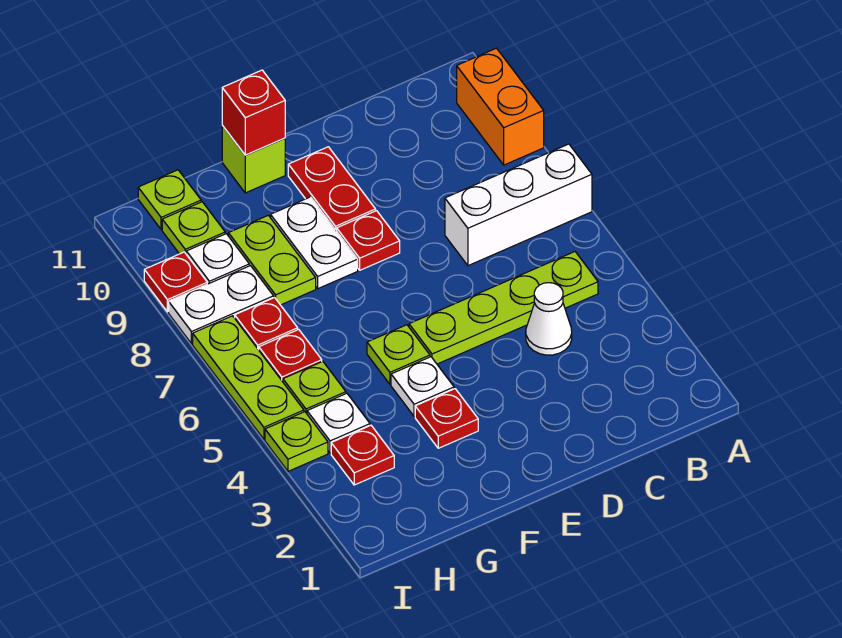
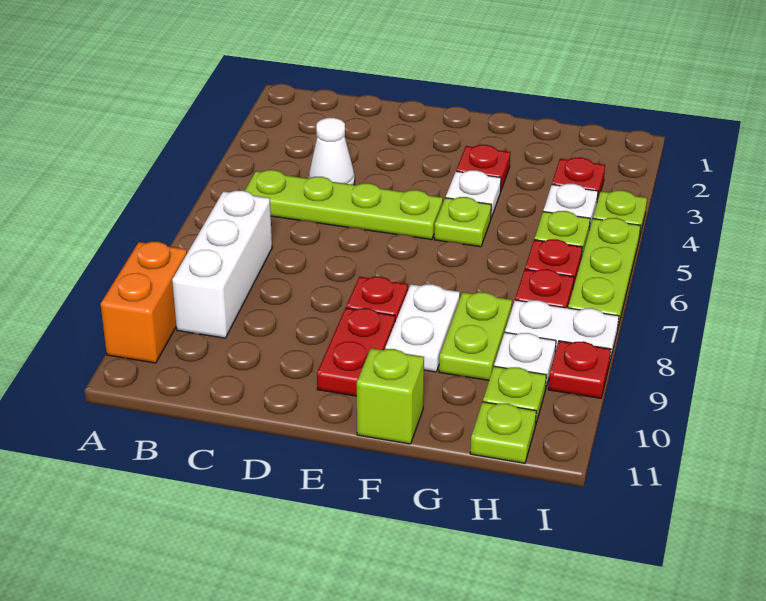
white 1x3 brick [445,144,592,266] -> white 1x3 brick turned to [172,191,272,338]
red 1x1 brick [222,70,285,155] -> none

